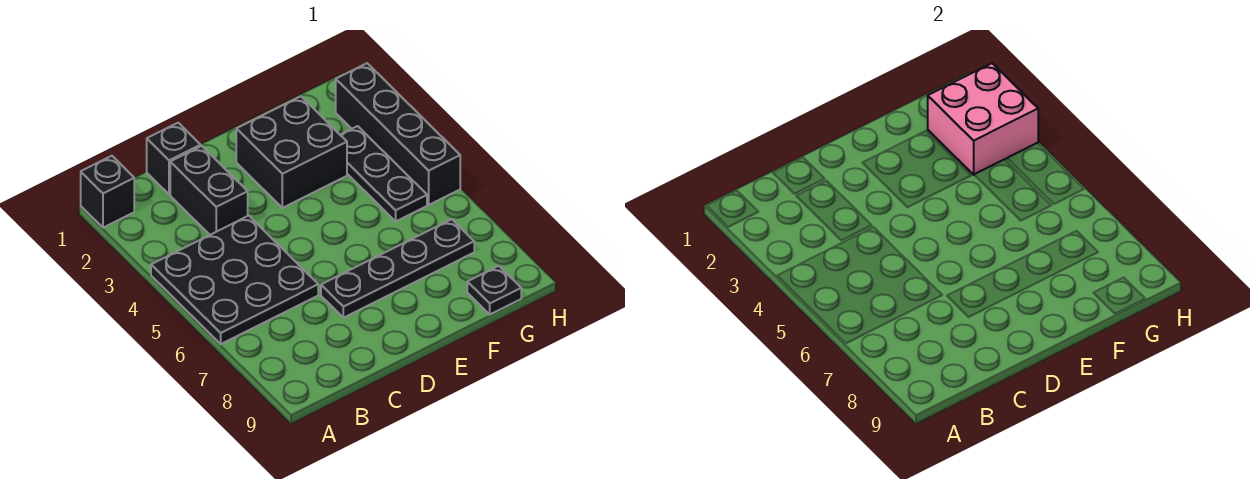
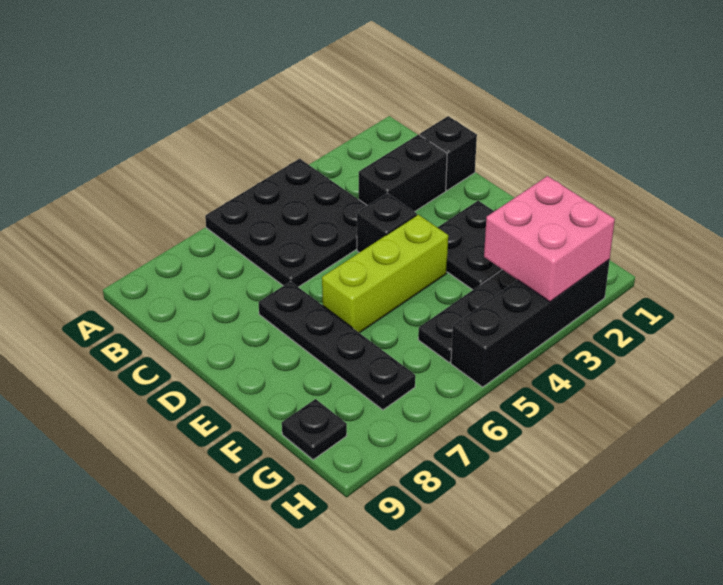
black 1x1 brick [81,156,134,228] -> black 1x1 brick moved to [357,193,417,253]
black 2x2 brick [236,96,347,208] -> black 2x2 plate [437,201,502,290]
none -> lime 1x3 brick [322,215,448,333]

